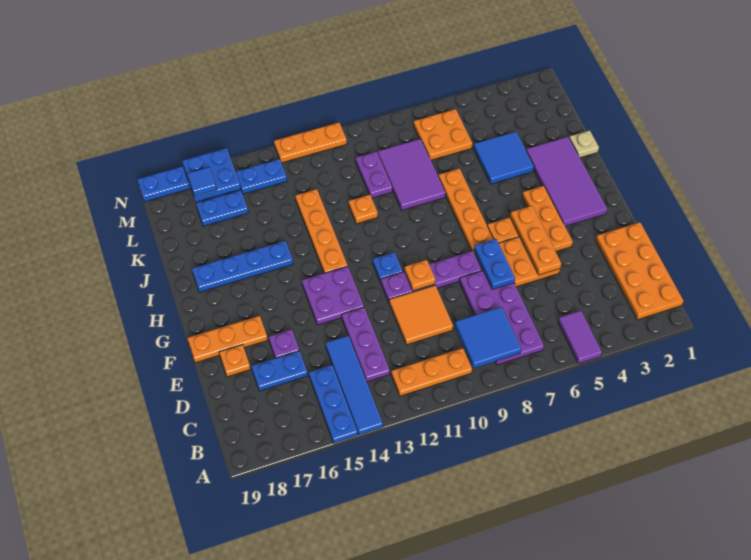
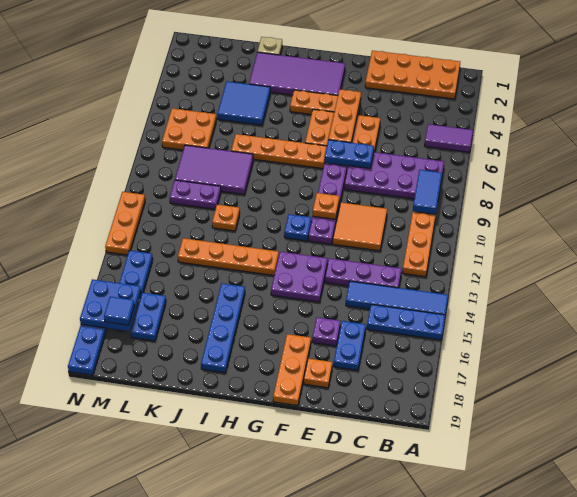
blue 2x2 tile [455,307,521,368] -> blue 1x2 tile [413,170,442,214]
orange 1x3 plate [510,206,561,275] -> orange 1x3 plate turned to [328,89,361,143]

